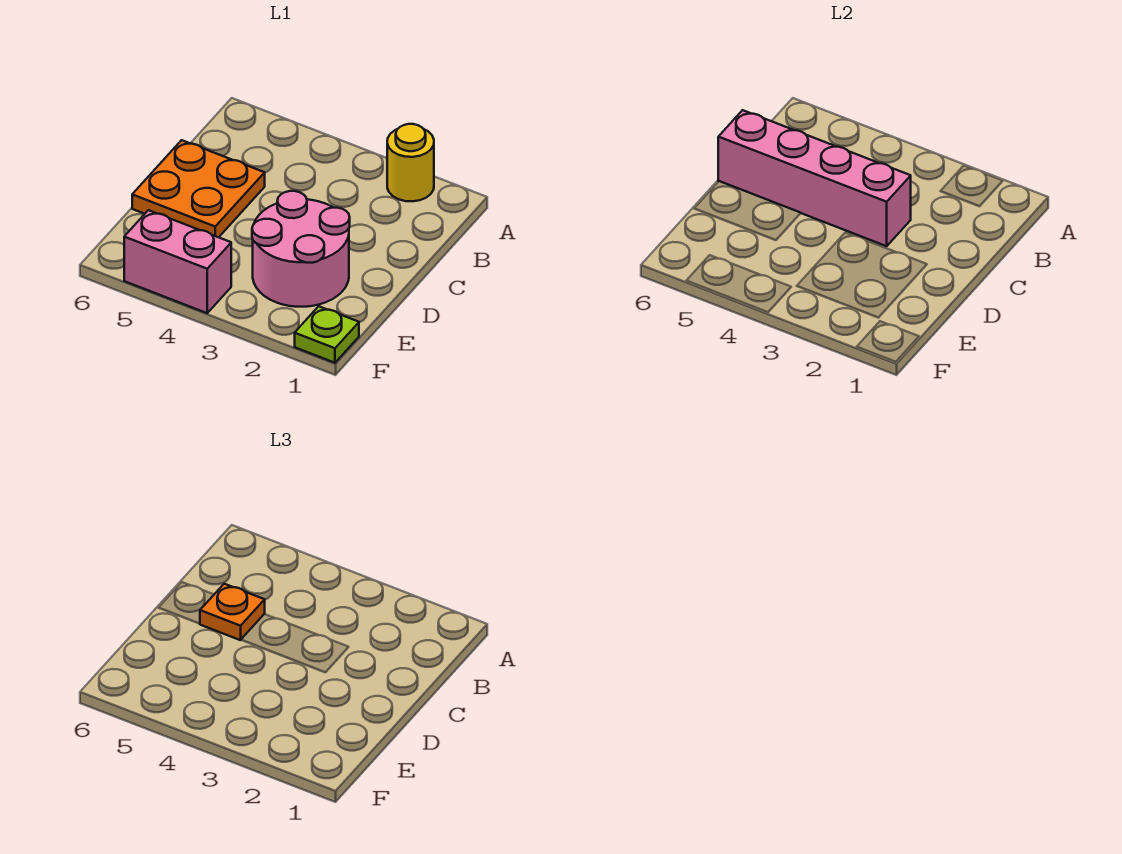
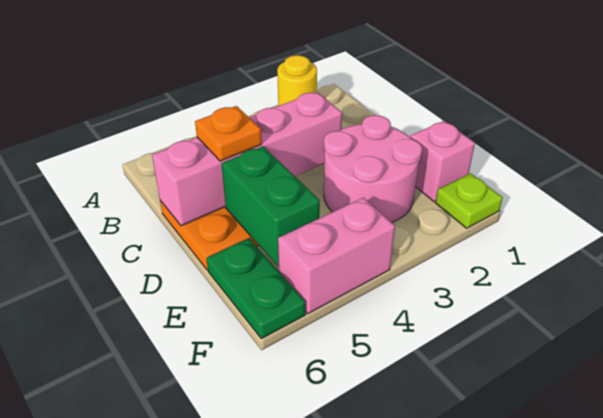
none -> green 1x2 brick [221,146,320,266]
none -> pink 1x1 brick [410,121,475,202]
none -> green 1x2 plate [206,238,305,339]

